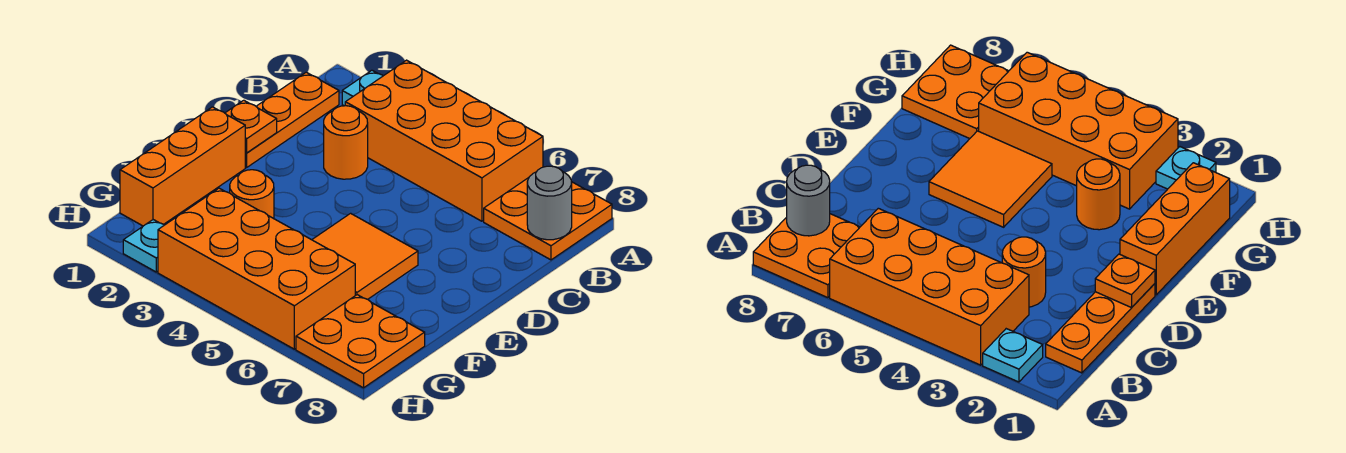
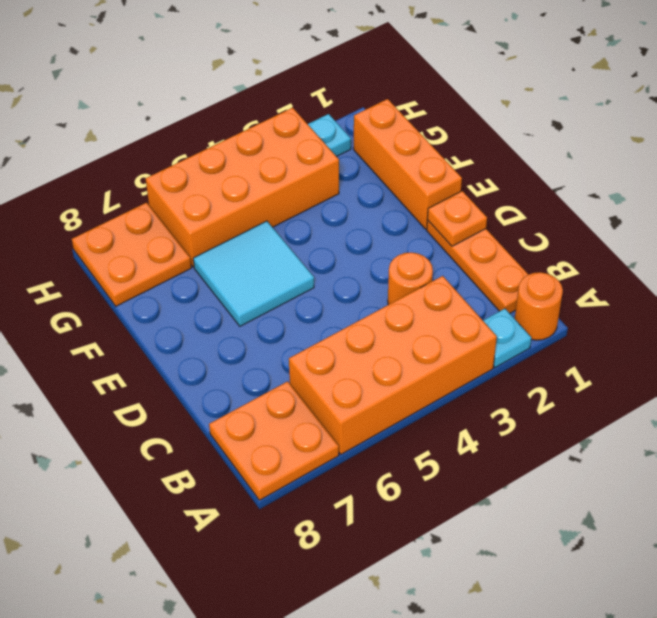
grey 1x1 round brick [527,166,572,240] -> none
orange 2x2 tile [312,213,418,299] -> cyan 2x2 tile [193,221,314,326]
orange 1x1 round brick [230,170,274,219] -> orange 1x1 round brick moved to [515,272,563,340]

